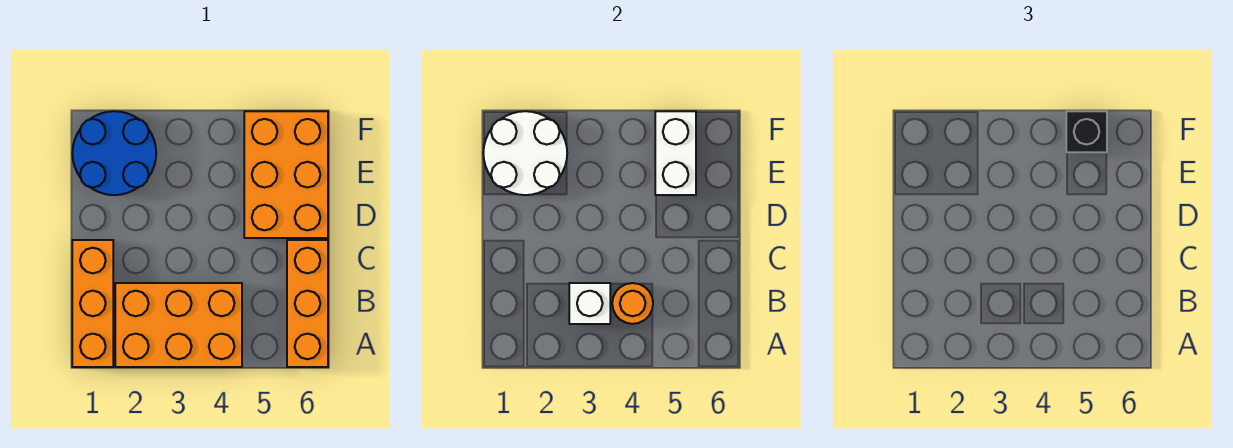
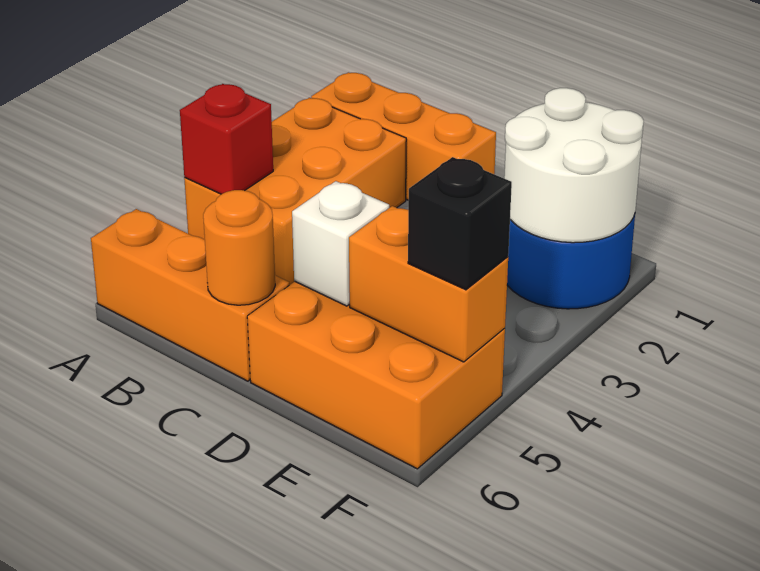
none -> red 1x1 brick [180,84,273,194]
white 1x1 brick [569,283,610,324] -> white 1x1 brick moved to [292,181,389,306]
orange 1x1 round brick [612,283,653,324] -> orange 1x1 round brick moved to [203,190,275,305]
white 1x2 brick [655,111,696,195] -> orange 1x2 brick [349,206,508,362]

